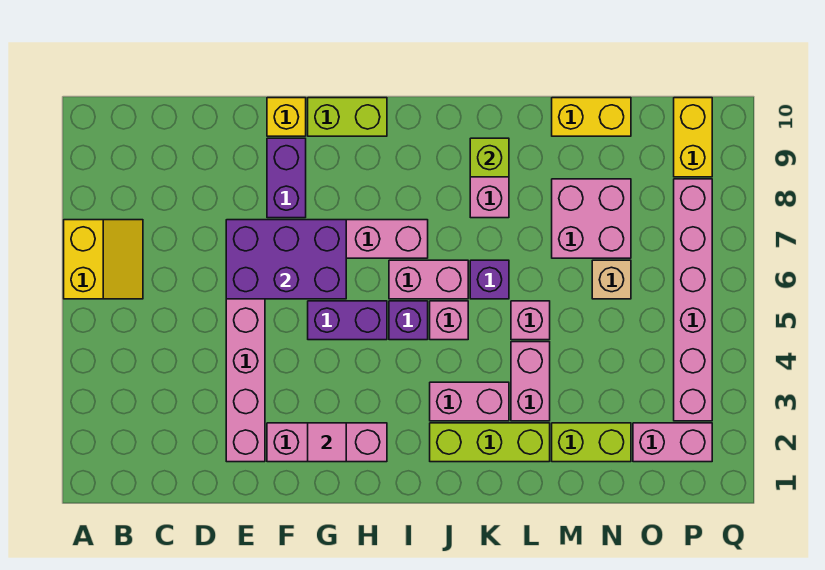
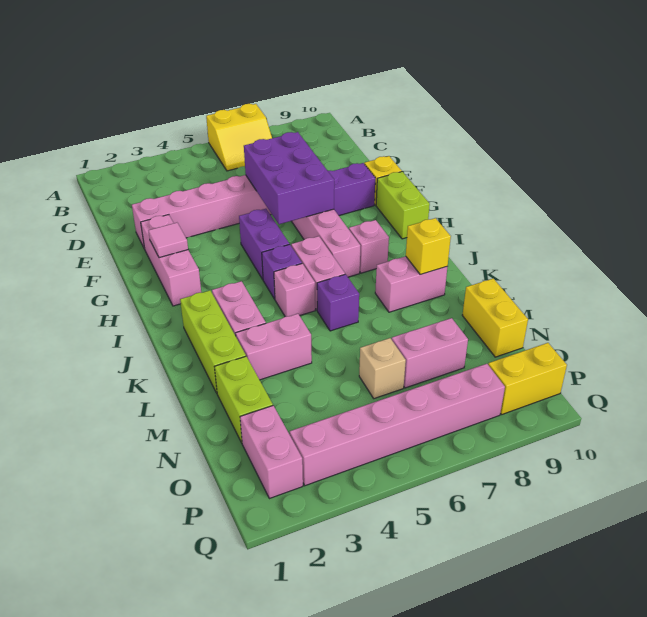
lime 1x1 brick [470,138,509,177] -> yellow 1x1 brick [406,218,451,275]
pink 1x1 brick [511,301,550,340] -> pink 1x1 brick moved to [349,220,389,273]
pink 2x2 brick [552,179,631,258] -> pink 1x2 brick [392,318,468,388]

